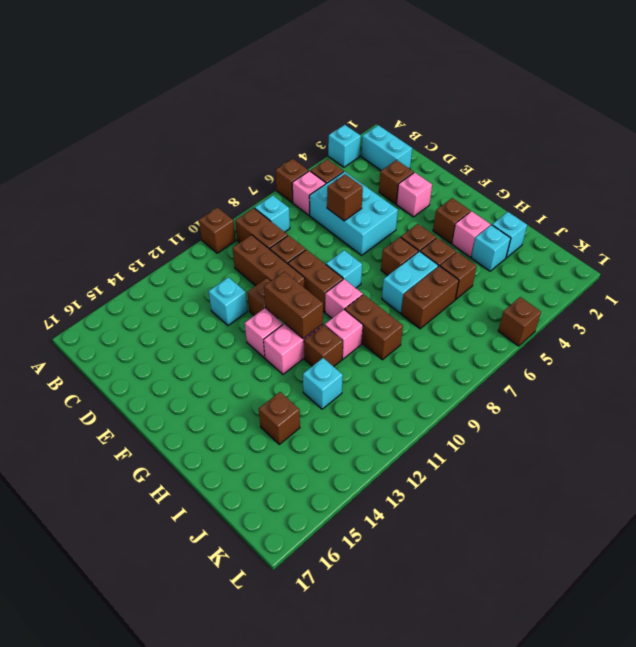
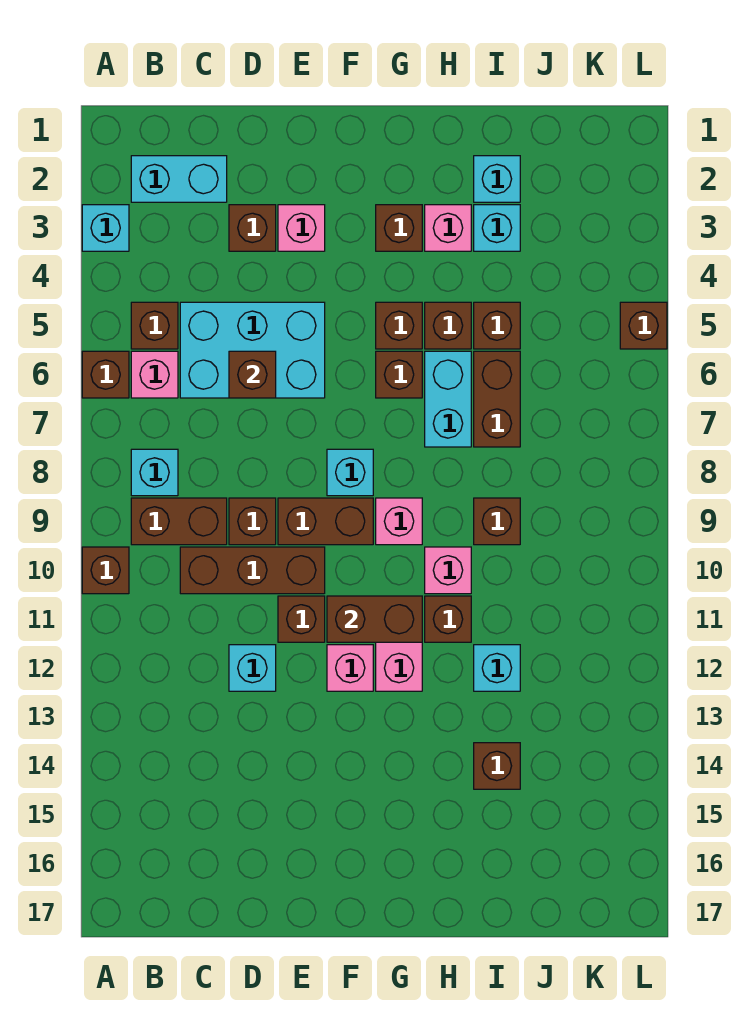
brown 1x2 brick [345,295,403,360] -> brown 1x1 brick [474,498,520,545]

